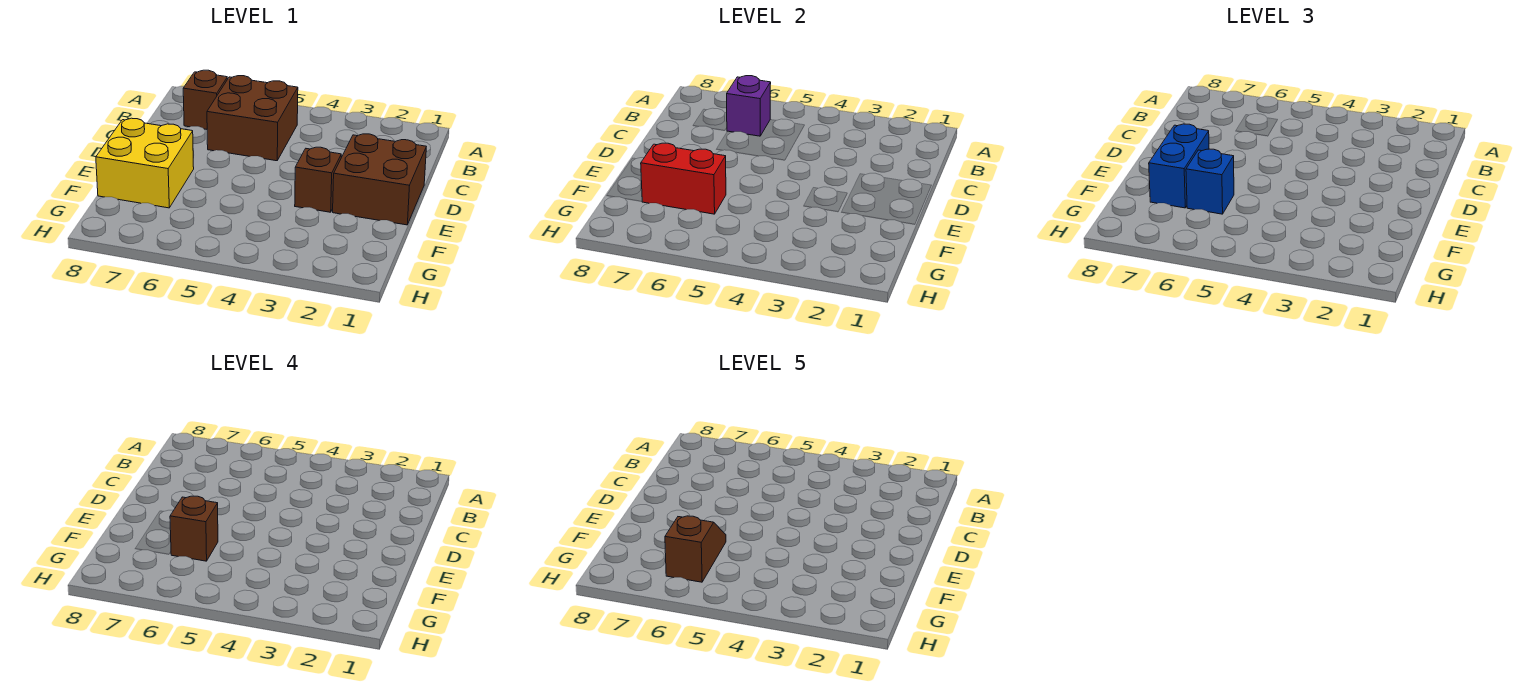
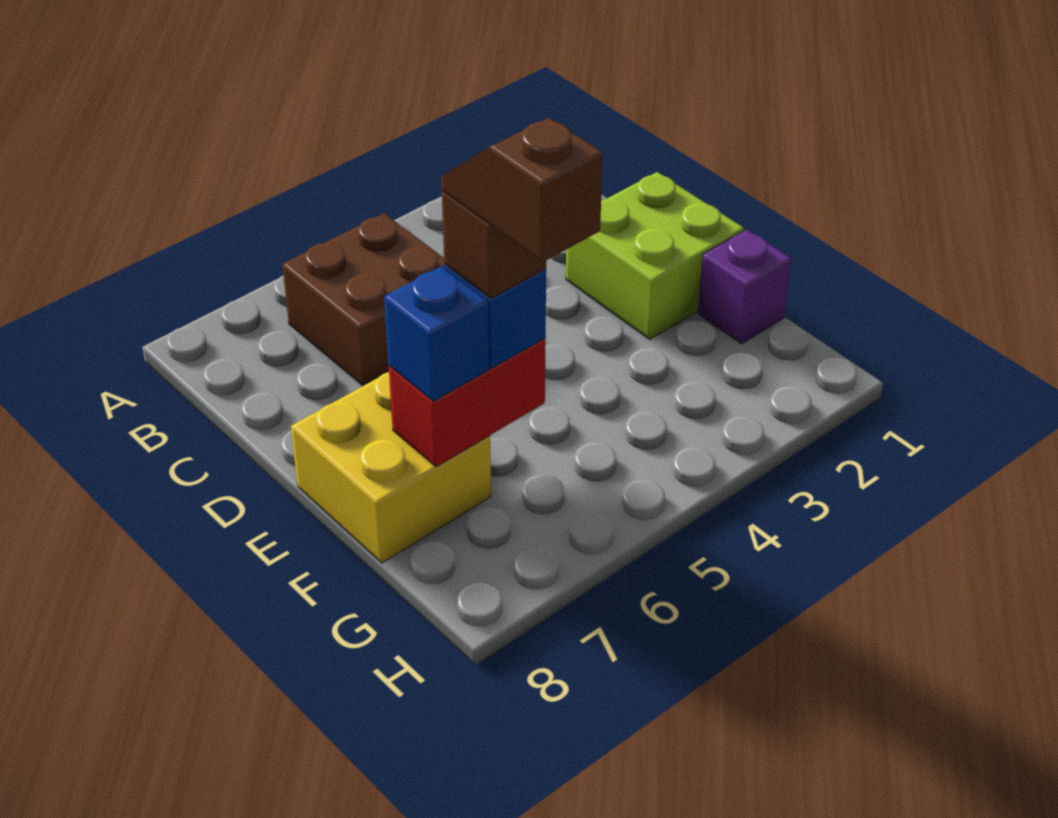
purple 1x1 brick [727,76,771,136] -> purple 1x1 brick moved to [698,230,791,344]
brown 1x1 brick [183,70,227,129] -> none
brown 2x2 brick [333,134,426,225] -> lime 2x2 brick [566,172,744,339]
brown 1x1 brick [295,147,341,212] -> none
blue 1x2 brick [1149,124,1209,208] -> blue 1x1 brick [384,266,489,401]

